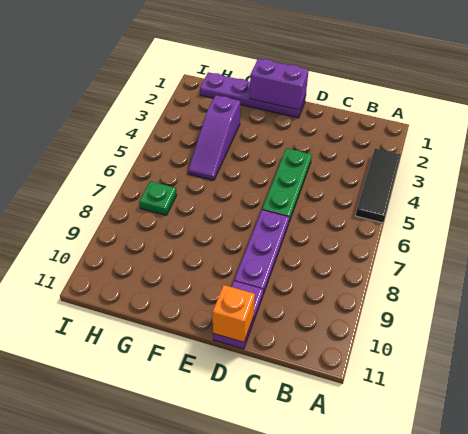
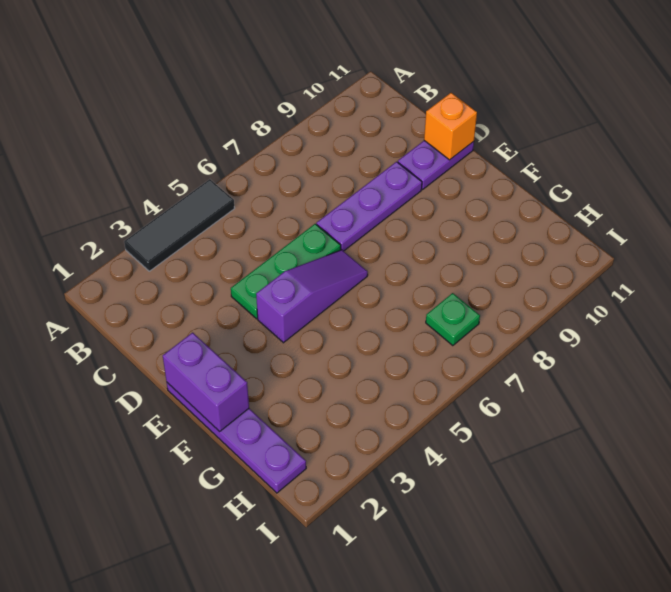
purple 1x3 slope [188,95,240,180] -> purple 1x3 slope moved to [256,250,368,343]

